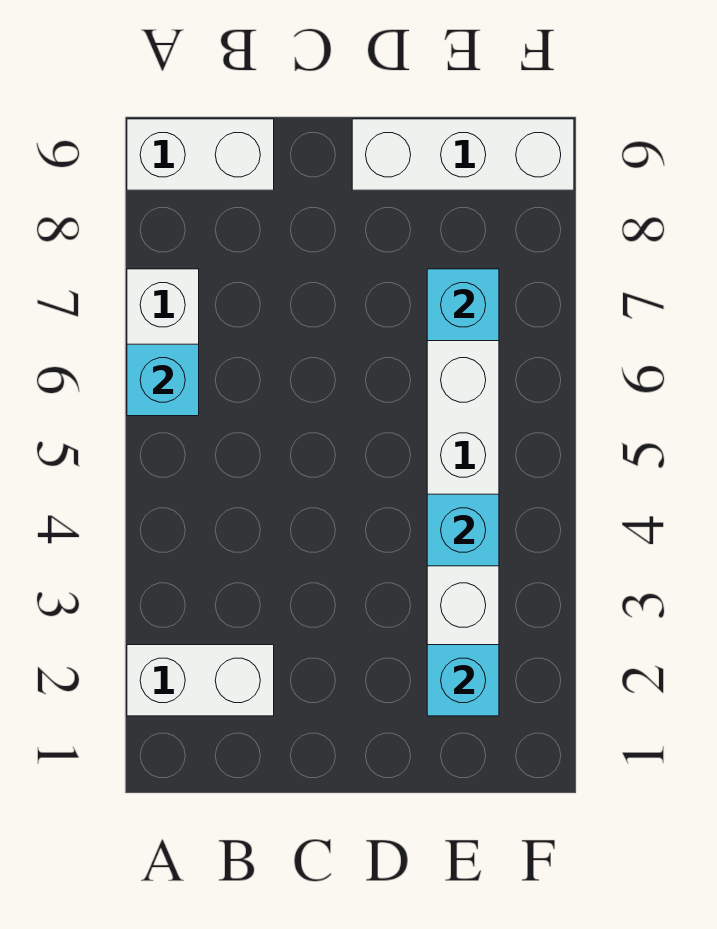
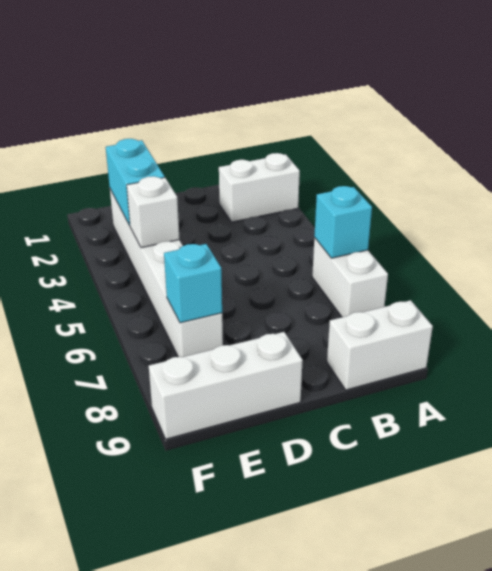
cyan 1x1 brick [427,645,499,716] -> cyan 1x2 brick [106,139,165,226]
cyan 1x1 brick [427,494,499,566] -> white 1x1 brick [127,176,180,248]

